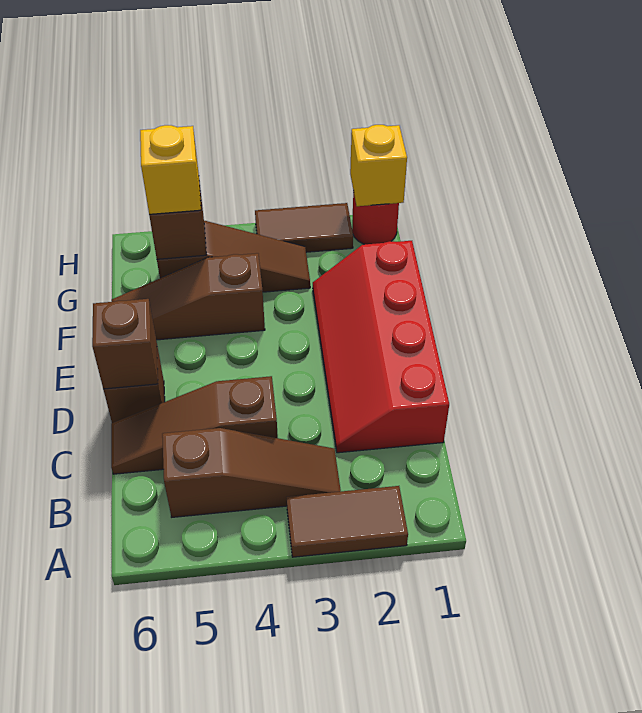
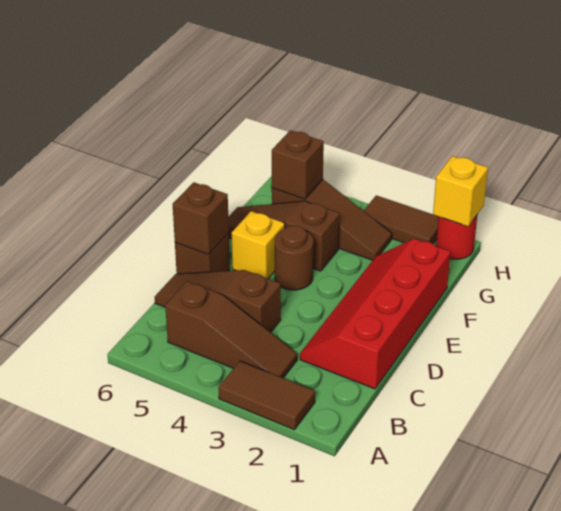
none -> brown 1x1 round brick [275,226,314,290]
yellow 1x1 brick [140,125,201,214] -> yellow 1x1 brick moved to [232,211,285,278]

